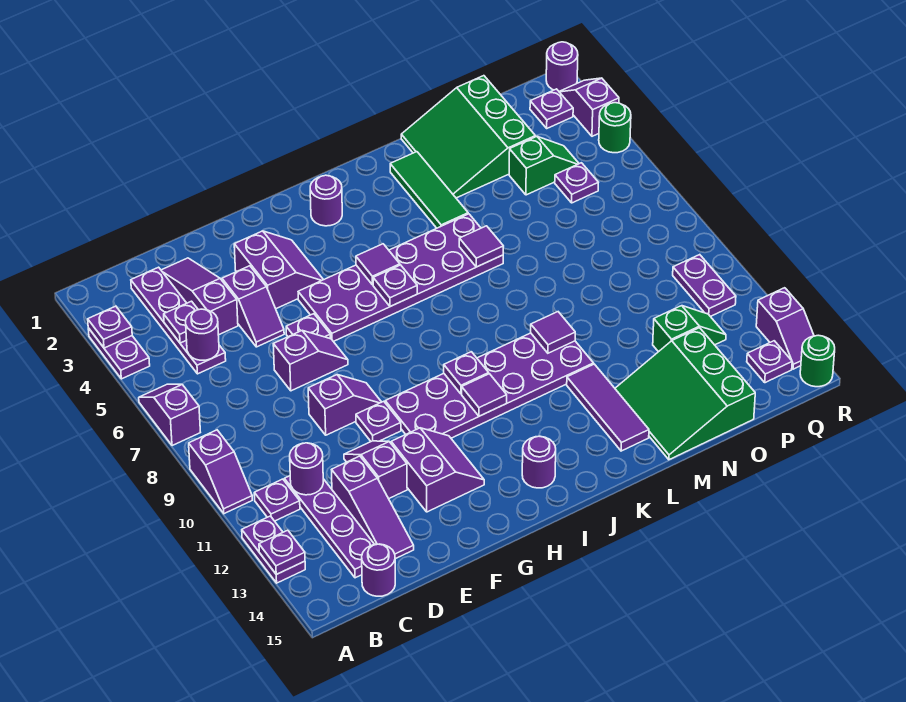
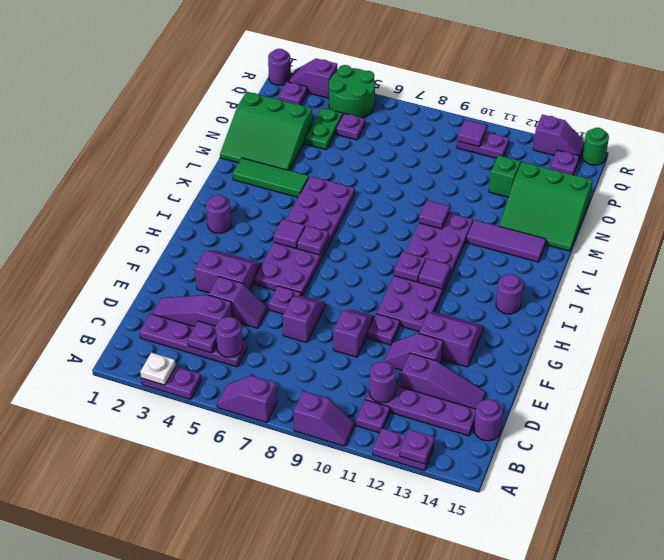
purple 1x1 plate [88,306,132,348] -> white 1x1 plate [140,353,176,385]
purple 1x1 tile [459,226,503,267] -> purple 1x1 tile moved to [458,120,487,147]
green 1x2 slope [509,136,579,195] -> green 1x2 plate [305,108,343,150]
green 1x1 round brick [599,103,631,153] -> green 2x2 round brick [329,65,375,118]

